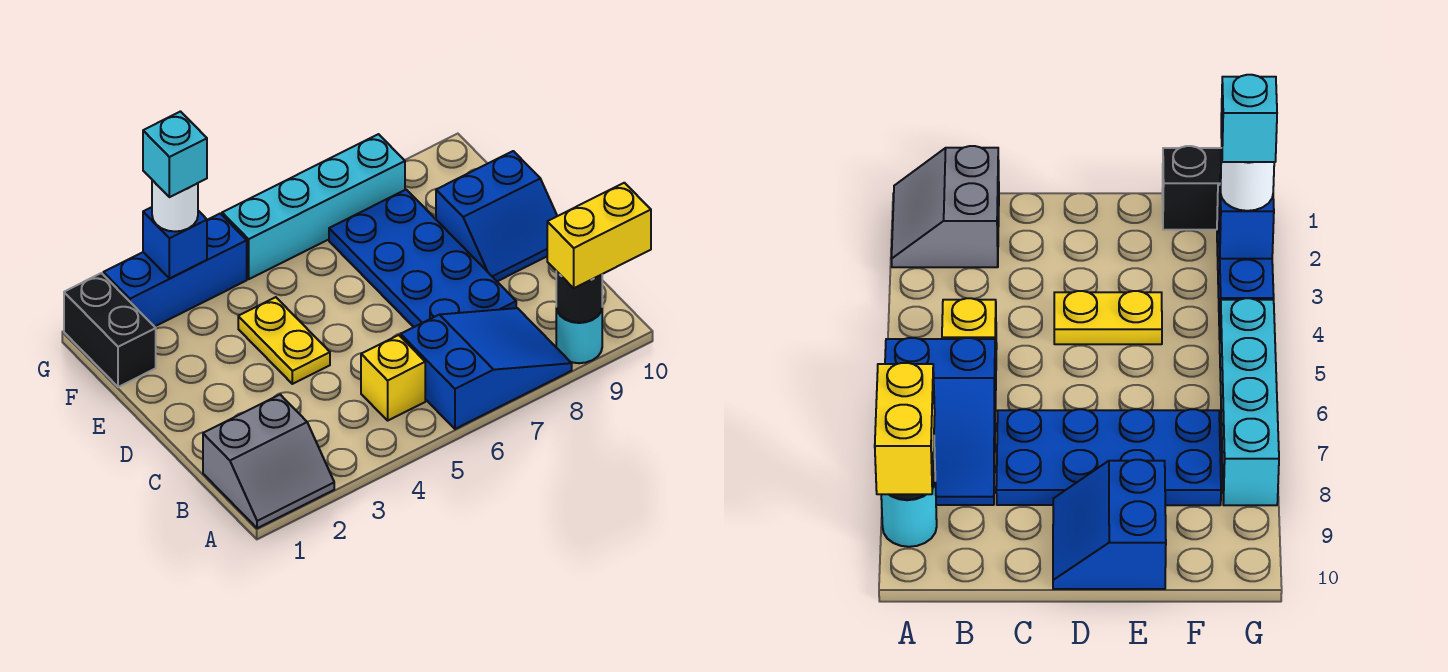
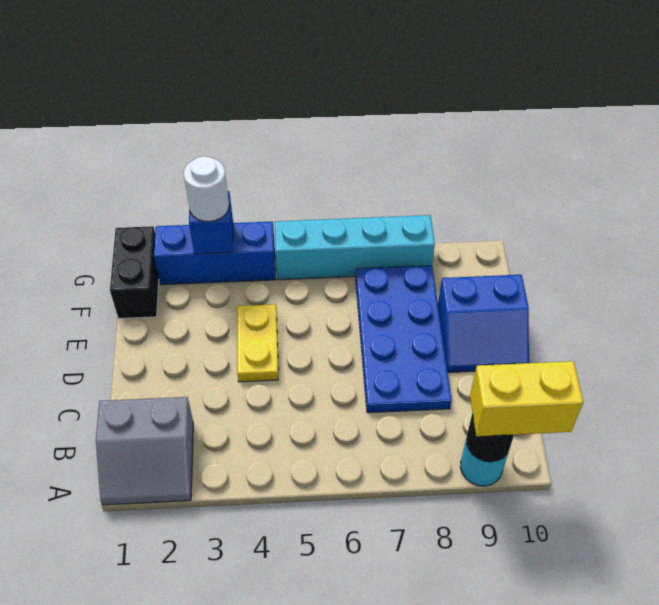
blue 2x3 slope [401,308,572,429] -> none
yellow 1x1 brick [361,335,425,420] -> none
cyan 1x1 brick [143,112,207,197] -> none

